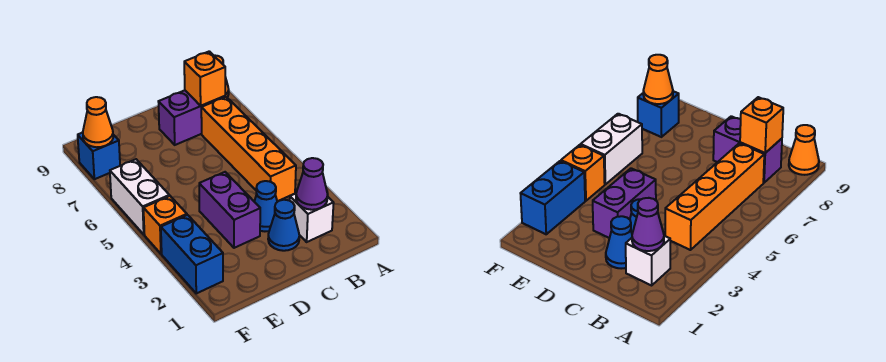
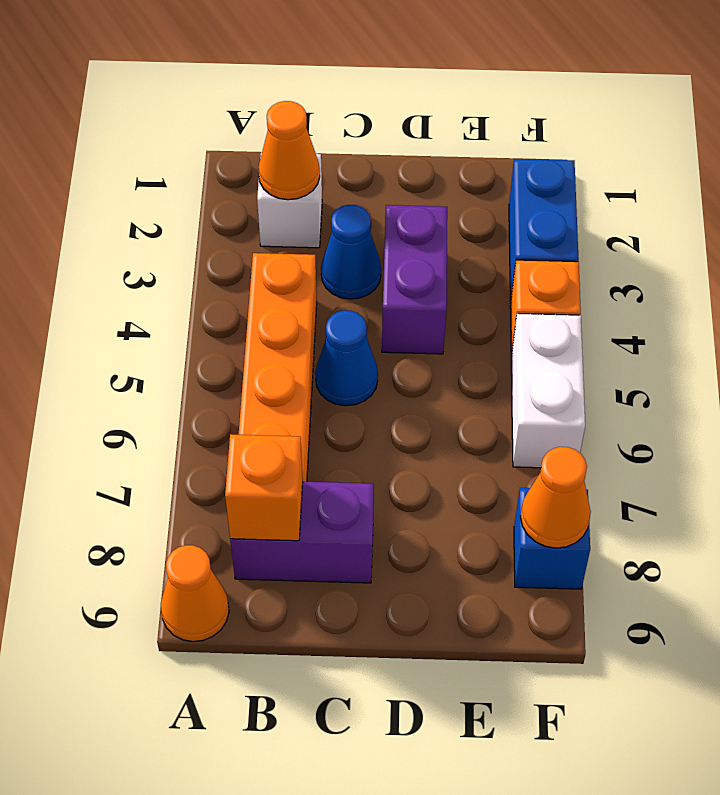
purple 1x1 cone [296,158,328,210] -> orange 1x1 cone [258,101,320,200]
blue 1x1 cone [268,200,299,251] -> blue 1x1 cone moved to [315,310,378,406]

